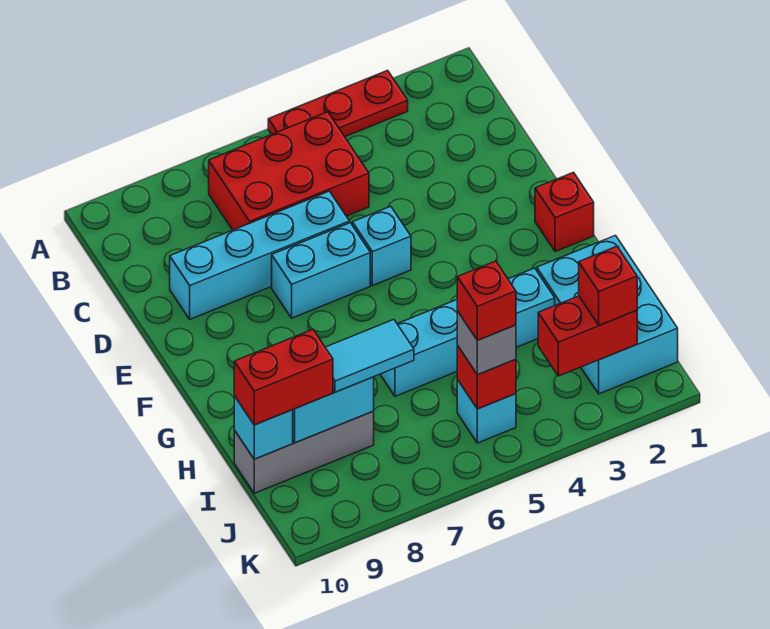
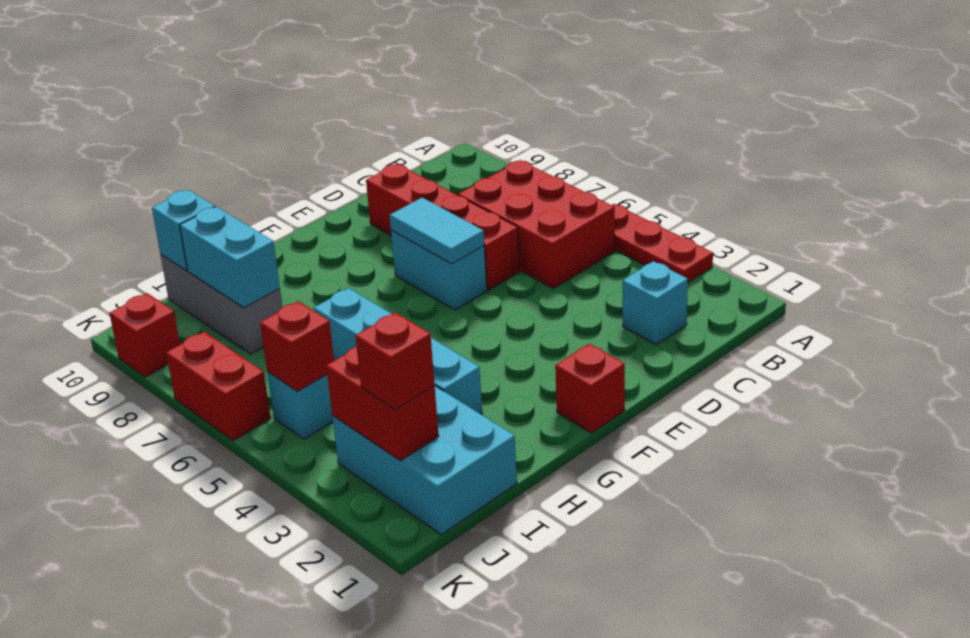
cyan 1x4 brick [170,191,349,319] -> red 1x4 brick [366,164,520,290]
cyan 1x1 brick [352,206,411,286] -> cyan 1x1 brick moved to [623,261,688,345]
cyan 2x3 brick [537,235,678,394] -> cyan 2x3 brick turned to [332,386,517,535]
cyan 1x2 tile [325,320,414,392] -> cyan 1x2 tile moved to [390,198,484,264]
red 1x2 brick [234,329,333,425] -> red 1x2 brick moved to [166,332,271,441]
grey 1x1 brick [457,311,516,375] -> none
red 1x1 brick [457,261,516,340] -> red 1x1 brick moved to [110,293,180,377]

